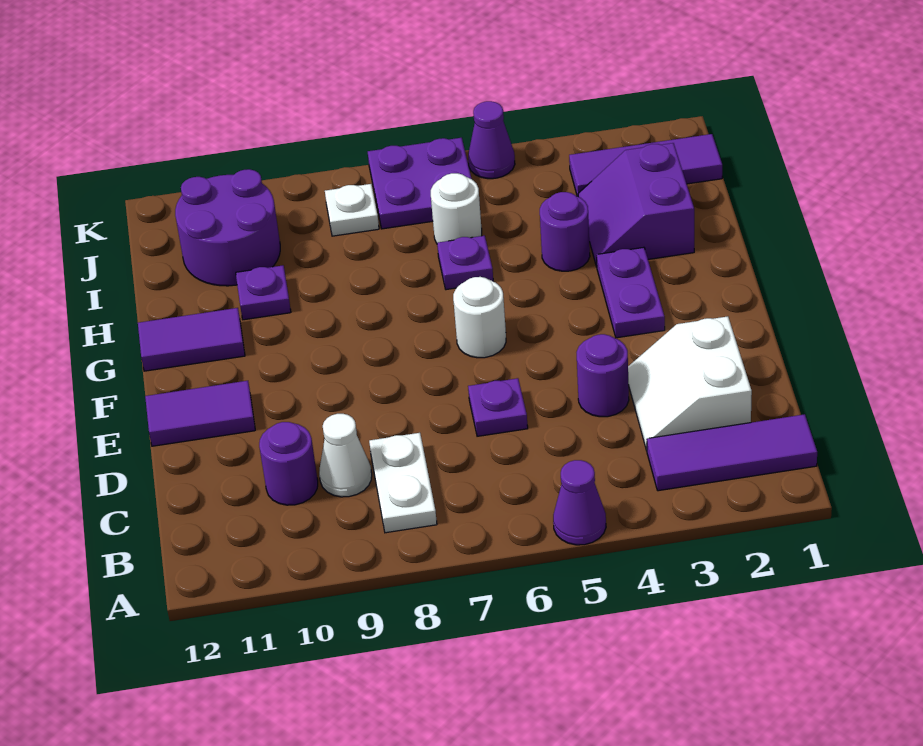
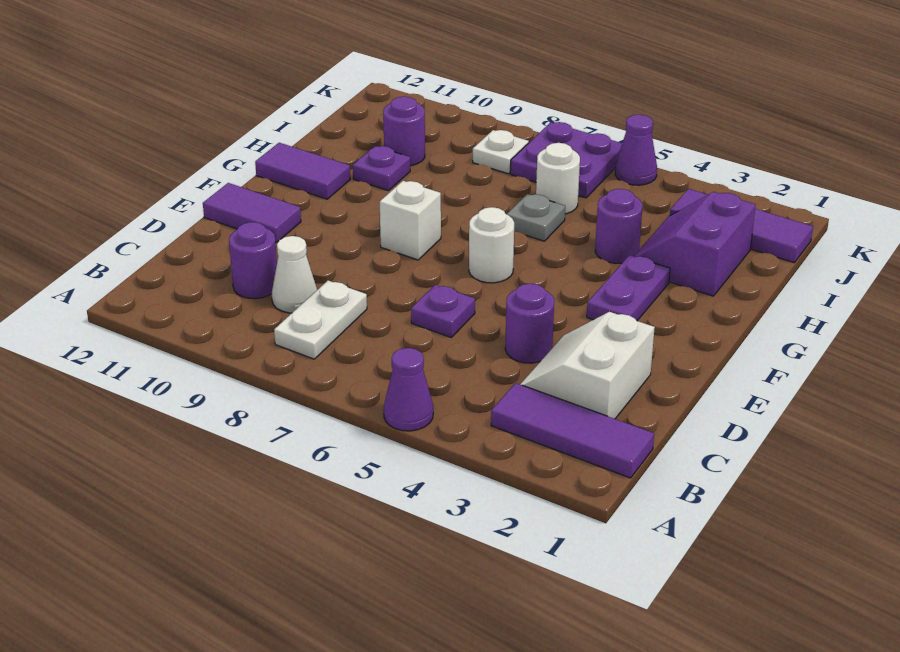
none -> white 1x1 brick [380,181,441,260]
purple 1x1 plate [437,236,493,290] -> grey 1x1 plate [507,194,565,241]
purple 2x2 round brick [175,169,280,286] -> purple 1x1 round brick [383,97,425,166]

